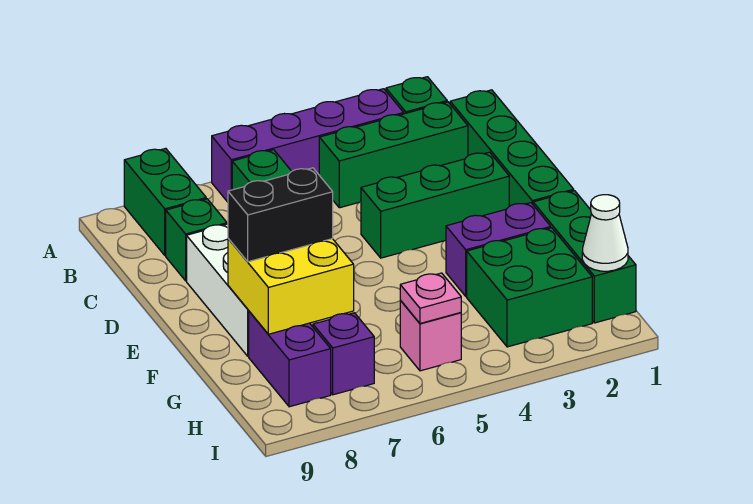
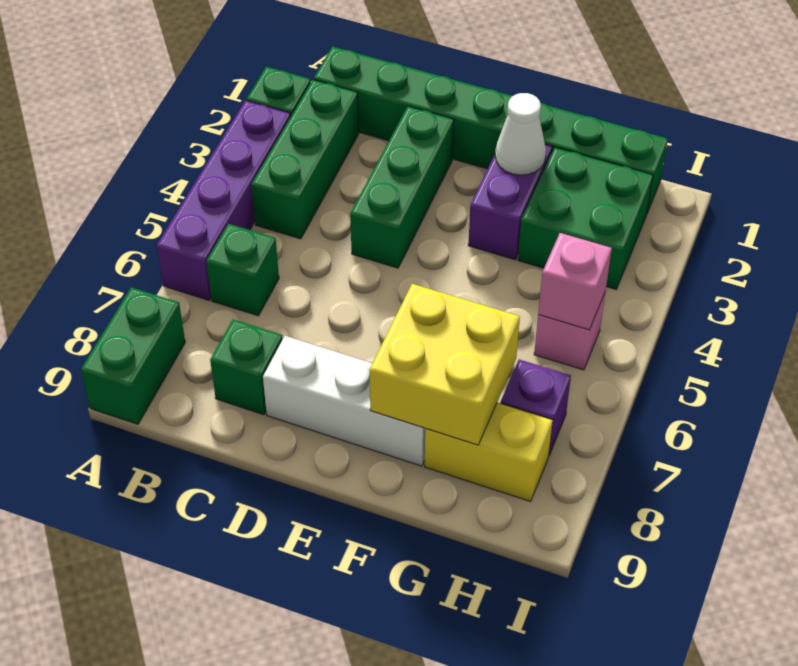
green 1x2 brick [124,148,206,256] -> green 1x2 brick turned to [81,287,185,424]
black 1x2 brick [228,168,333,262] -> none
purple 1x2 brick [249,311,331,407] -> yellow 1x2 brick [425,402,553,501]
white 1x1 cone [582,195,628,271] -> white 1x1 cone moved to [495,93,546,175]
pink 1x1 plate [400,273,461,324] -> pink 1x1 brick [538,233,612,330]

